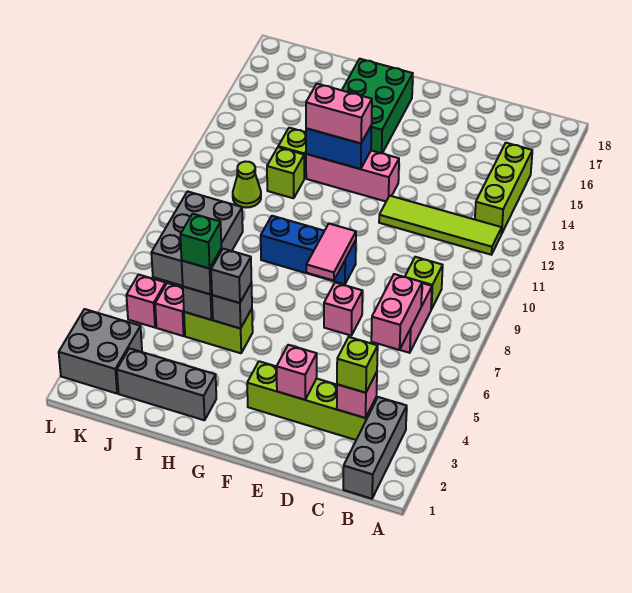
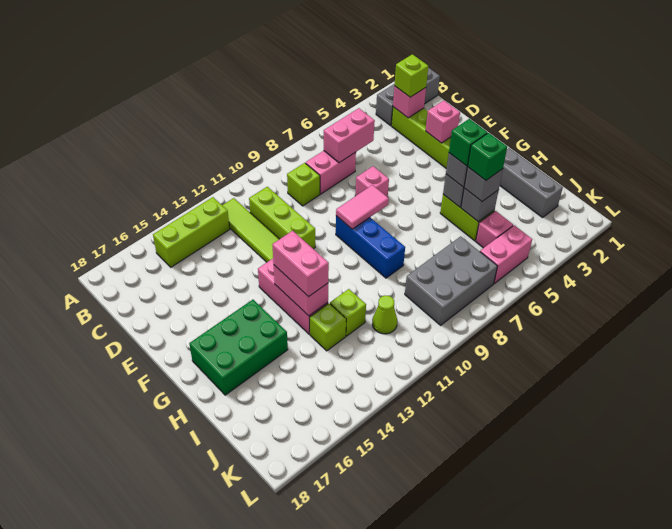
none -> lime 1x3 brick [249,187,315,249]
blue 1x2 brick [306,126,371,169] -> pink 1x2 brick [274,265,328,316]
none -> green 1x1 brick [449,119,488,166]
grey 2x2 brick [59,309,142,393] -> none
pink 1x1 brick [126,275,166,327] -> pink 1x2 brick [480,225,532,283]

